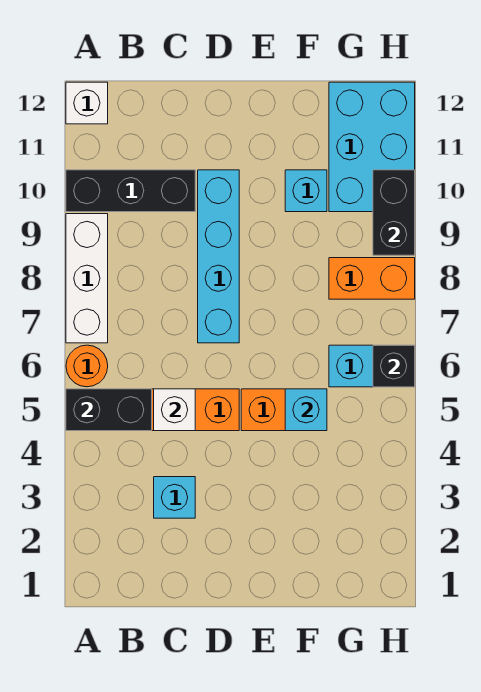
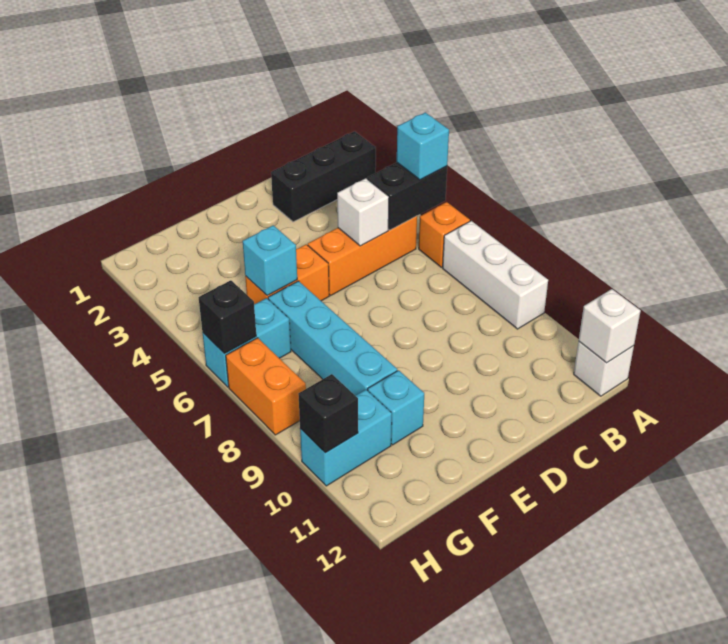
orange 1x1 round brick [66,345,108,387] -> orange 1x1 brick [419,202,470,267]
black 1x3 brick [66,170,195,212] -> black 1x3 brick moved to [271,131,376,222]
none -> white 1x1 brick [579,289,641,363]
cyan 1x1 brick [154,477,195,518] -> cyan 1x1 brick moved to [397,112,449,180]
cyan 1x4 brick [198,170,239,343] -> cyan 1x4 brick moved to [268,281,397,396]
orange 1x2 brick [329,258,415,299] -> orange 1x2 brick turned to [226,338,306,435]
cyan 2x3 brick [329,82,415,212] -> cyan 1x2 brick [300,390,392,486]
black 1x2 brick [373,170,415,255] -> black 1x1 brick [298,374,358,453]

